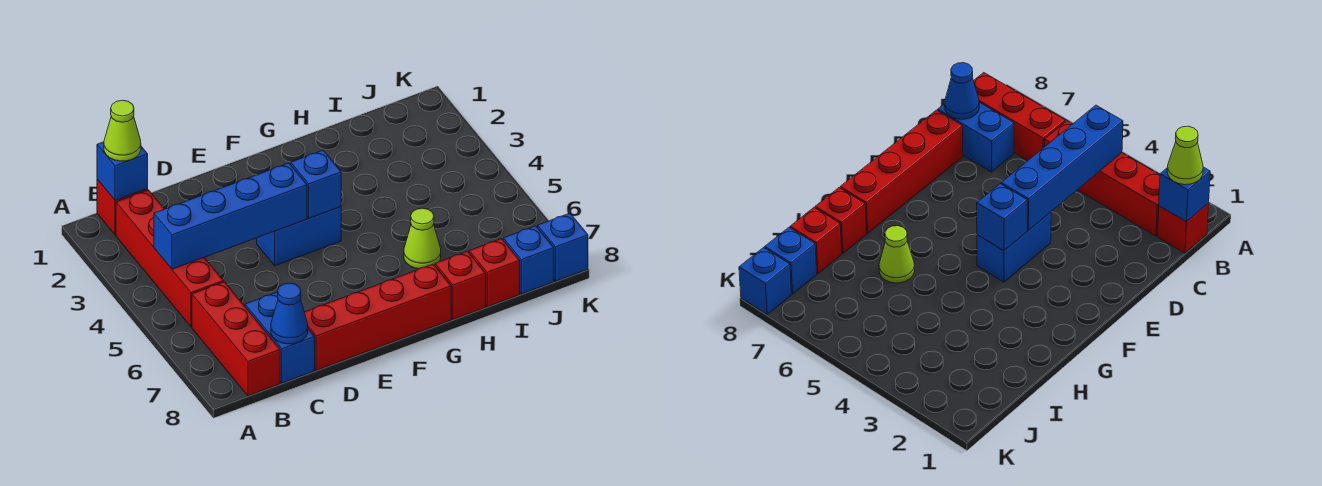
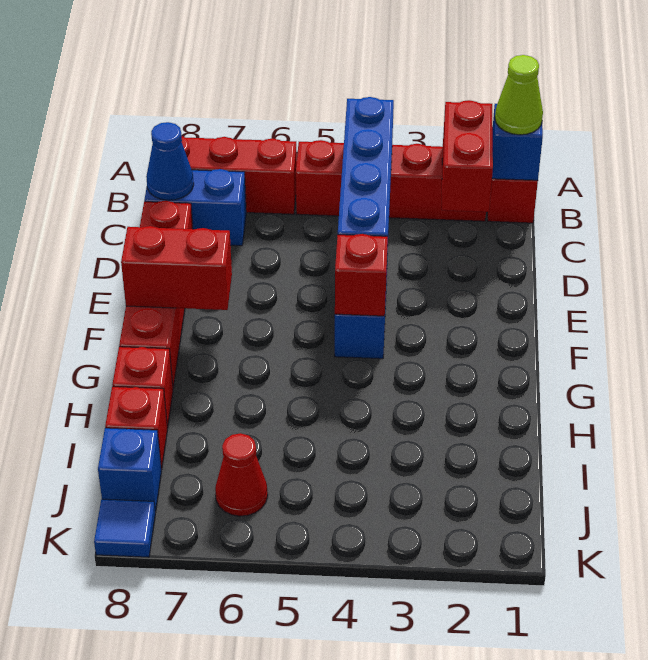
none -> red 1x2 brick [442,100,493,212]
blue 1x1 brick [291,150,341,218] -> red 1x1 brick [335,234,388,316]
none -> red 1x2 brick [121,226,232,310]
lime 1x1 cone [404,208,441,269] -> none
none -> red 1x1 cone [215,433,268,516]
blue 1x1 brick [538,213,588,281] -> blue 1x1 tile [94,499,155,557]

